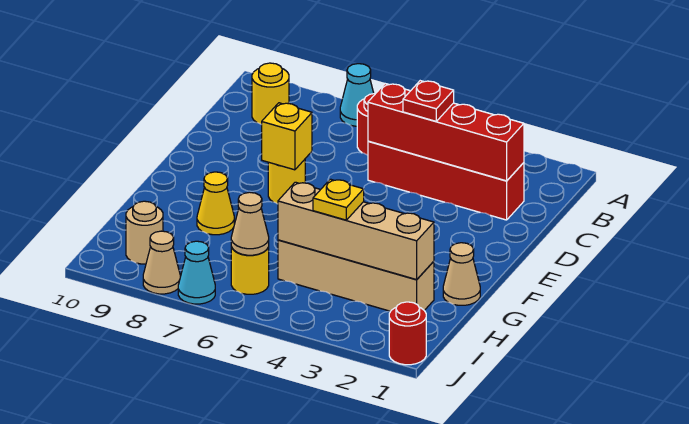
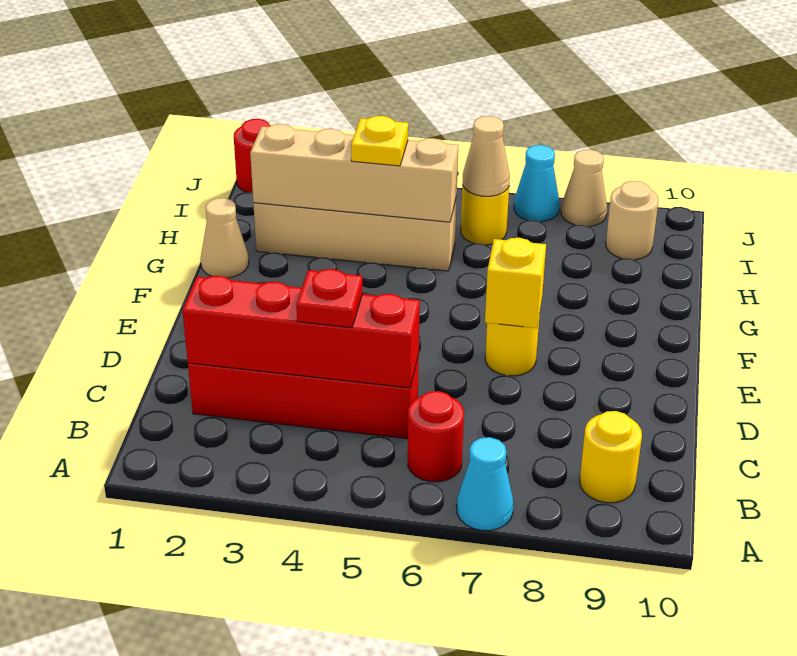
yellow 1x1 cone [197,172,234,235] -> none

